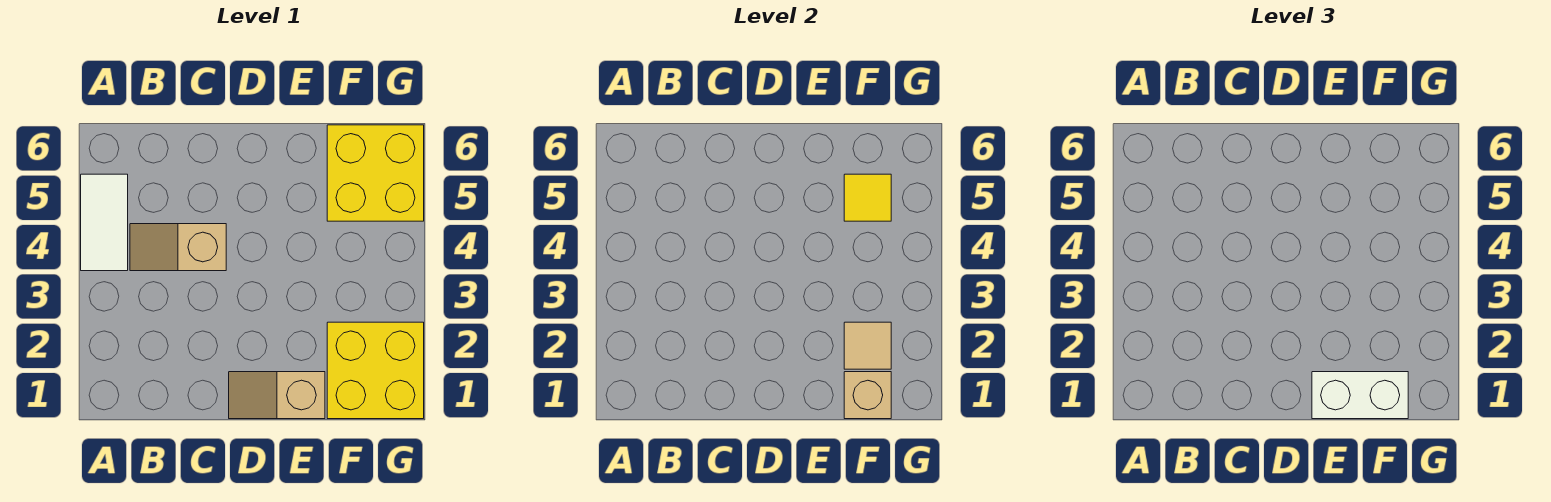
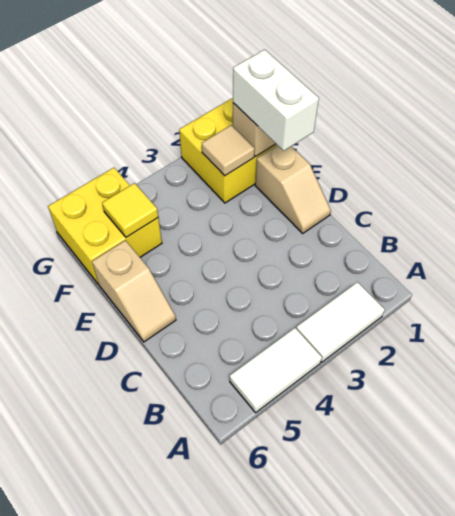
none -> white 1x2 tile [296,282,385,362]
tan 1x2 slope [130,224,226,271] -> tan 1x2 slope moved to [92,240,176,342]

